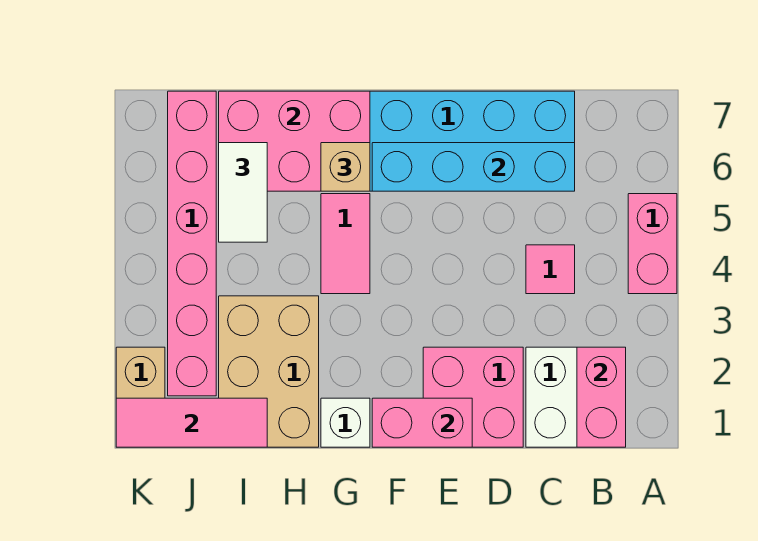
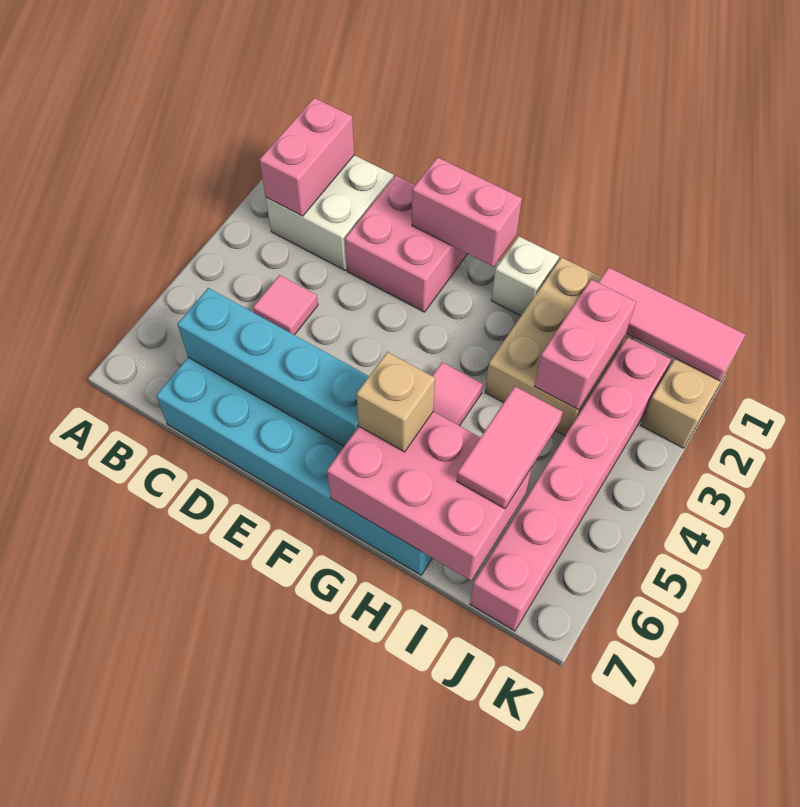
pink 1x2 brick [628,194,677,294] -> pink 1x2 brick moved to [534,280,636,410]
white 1x2 tile [219,143,267,242] -> pink 1x2 tile [457,387,563,509]

